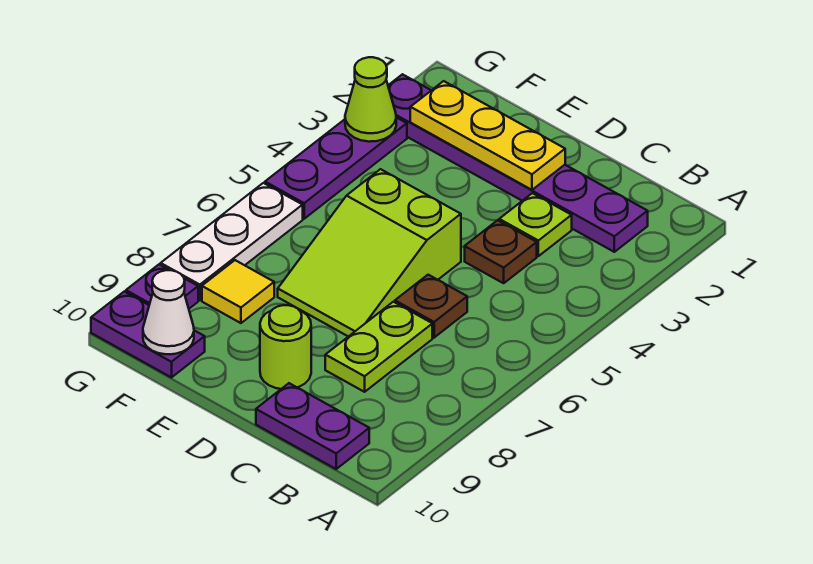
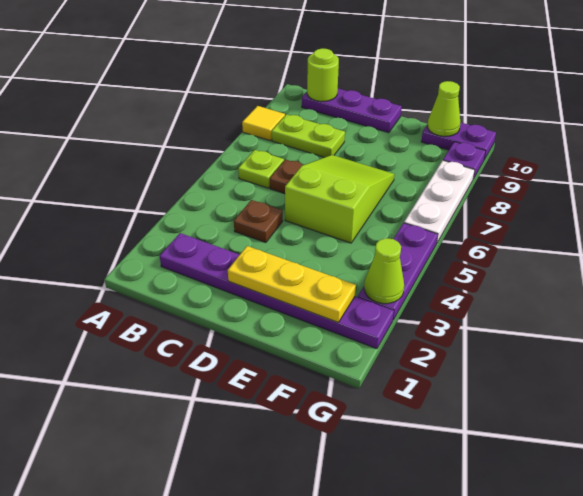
purple 1x2 plate [256,383,369,469] -> purple 1x3 plate [302,89,402,133]
lime 1x1 plate [499,193,572,256] -> lime 1x1 plate moved to [238,150,284,188]
lime 1x2 plate [325,302,432,392] -> lime 1x2 plate turned to [272,114,345,157]
lime 1x1 round brick [260,305,311,389] -> lime 1x1 round brick moved to [307,48,339,101]
yellow 1x1 tile [202,260,274,323] -> yellow 1x1 tile moved to [242,106,285,141]
white 1x1 cone [143,270,194,354] -> lime 1x1 cone [427,81,461,136]

